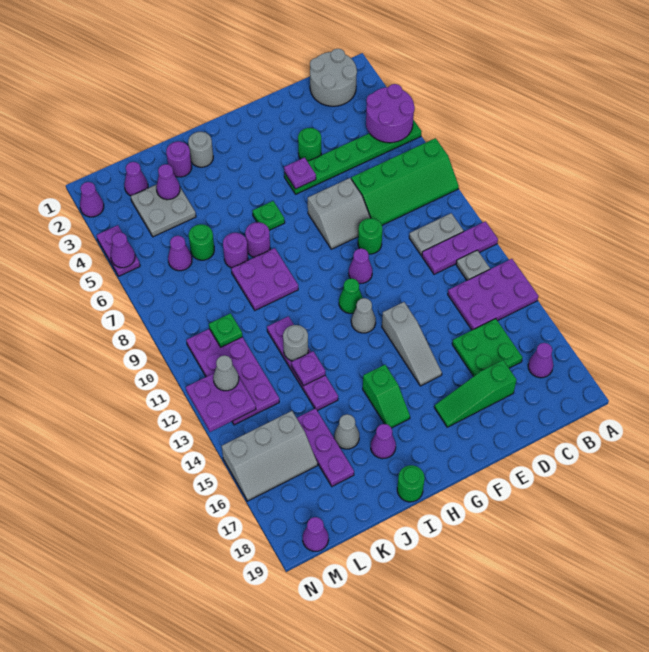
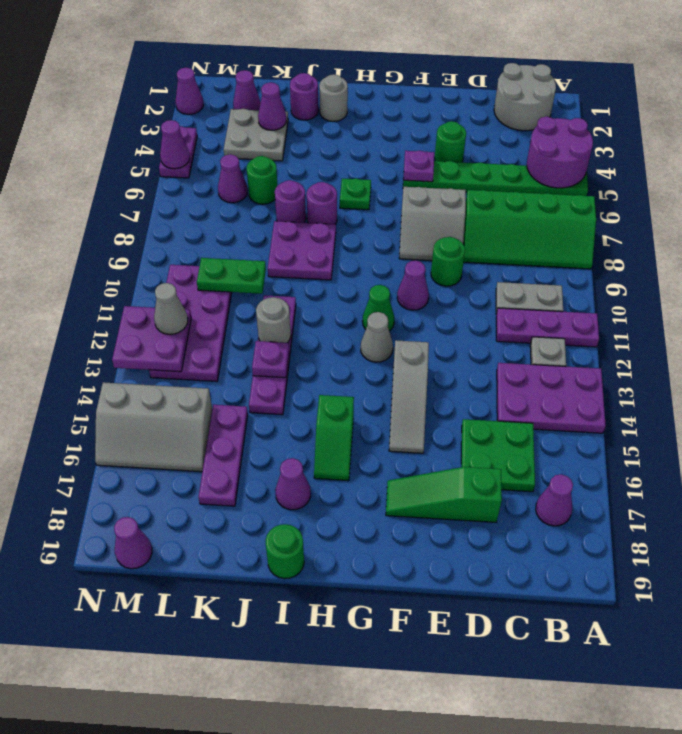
grey 1x1 cone [334,414,359,449] -> none
green 1x1 plate [209,313,242,347] -> green 1x2 plate [197,258,266,294]

